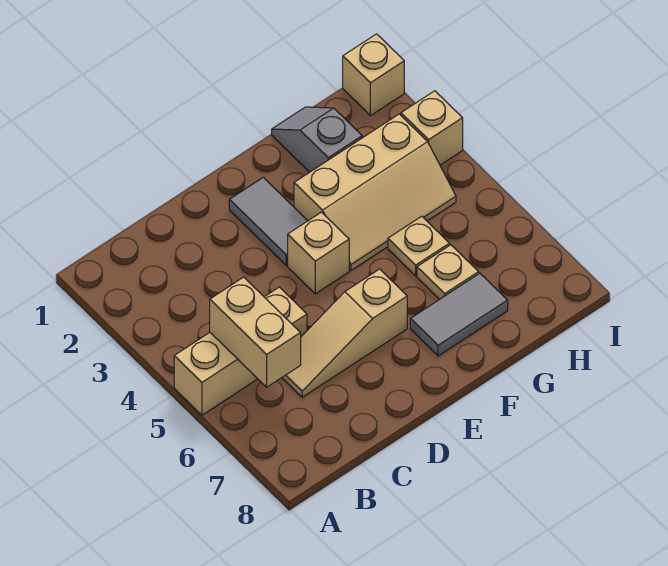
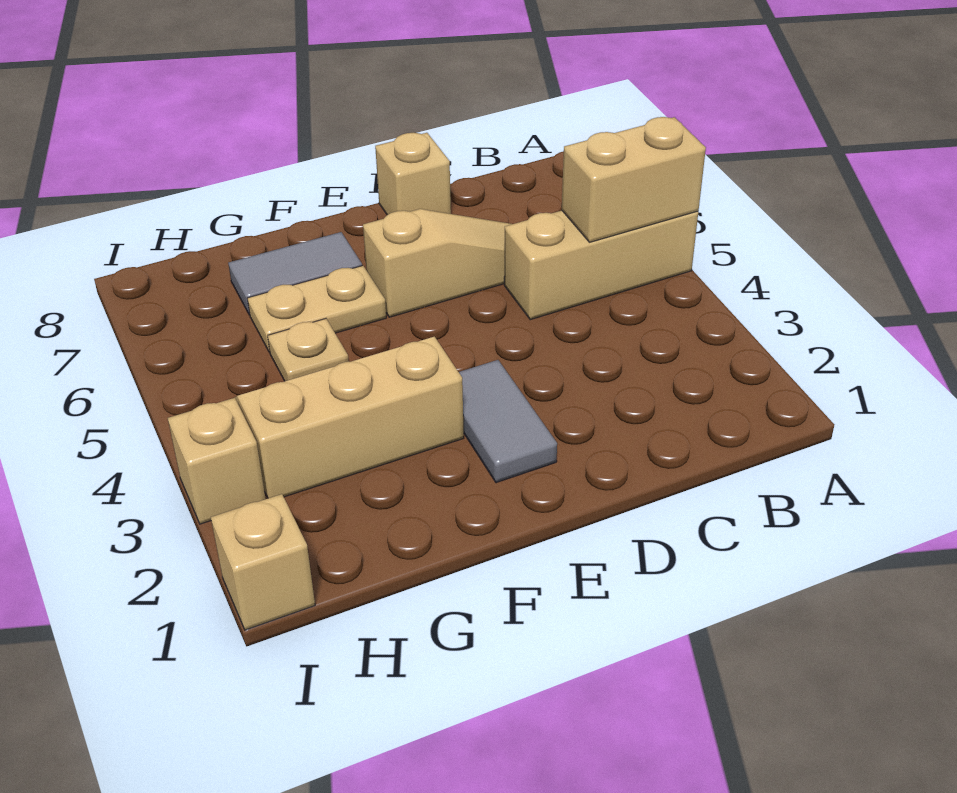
tan 1x2 brick [210,277,301,387] -> tan 1x2 brick turned to [562,117,706,242]
tan 1x1 brick [288,212,349,294] -> tan 1x1 brick moved to [375,133,451,215]
grey 1x2 slope [272,107,362,172] -> none
tan 1x1 plate [417,245,479,299] -> tan 1x2 plate [247,266,386,352]

